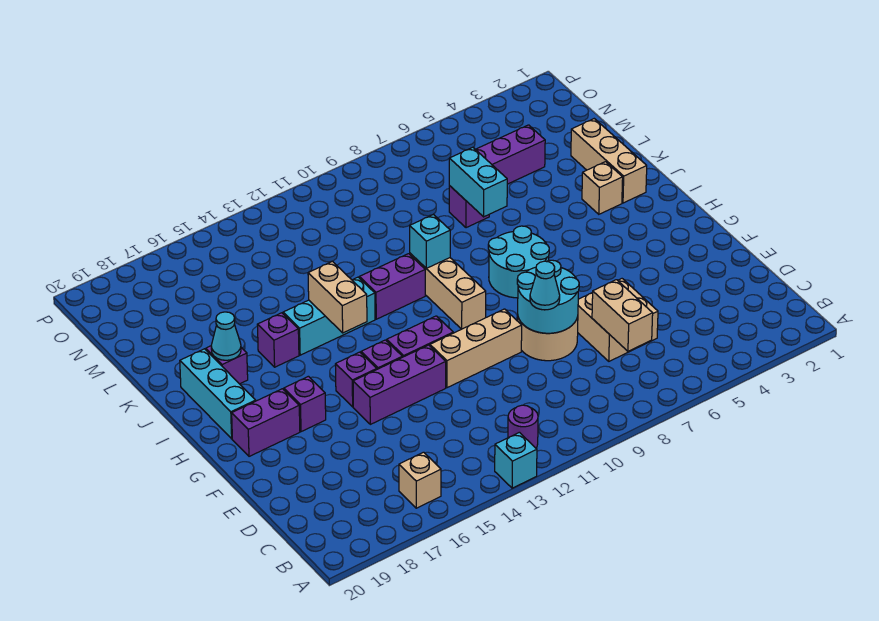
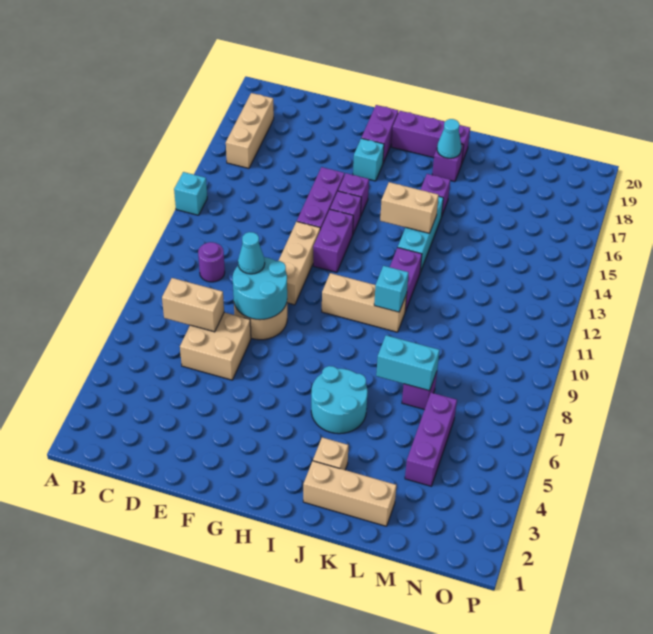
purple 1x1 round brick [508,405,538,448] -> purple 1x1 round brick moved to [198,242,225,282]
tan 1x1 brick [399,452,441,508] -> tan 1x3 brick [226,93,274,168]
purple 1x1 brick [284,376,326,432] -> cyan 1x1 brick [353,138,384,181]
cyan 2x2 round brick [488,226,549,298] -> cyan 2x2 round brick moved to [311,366,368,434]
cyan 1x3 brick [180,349,256,439] -> purple 1x3 brick [391,111,470,162]

